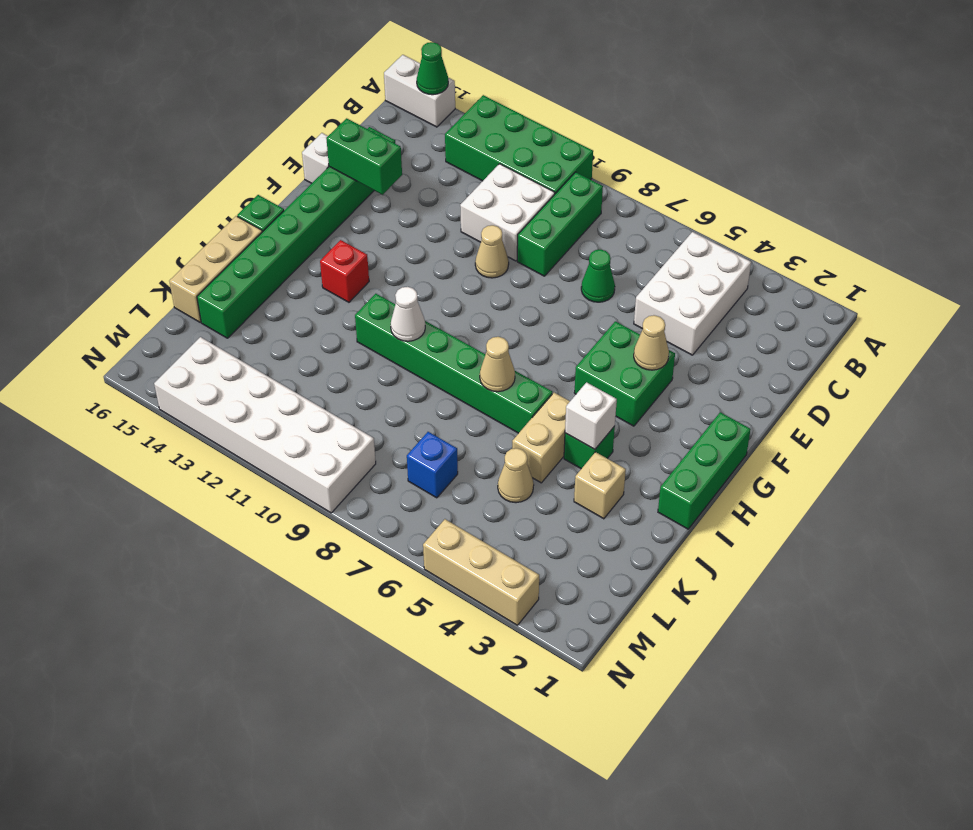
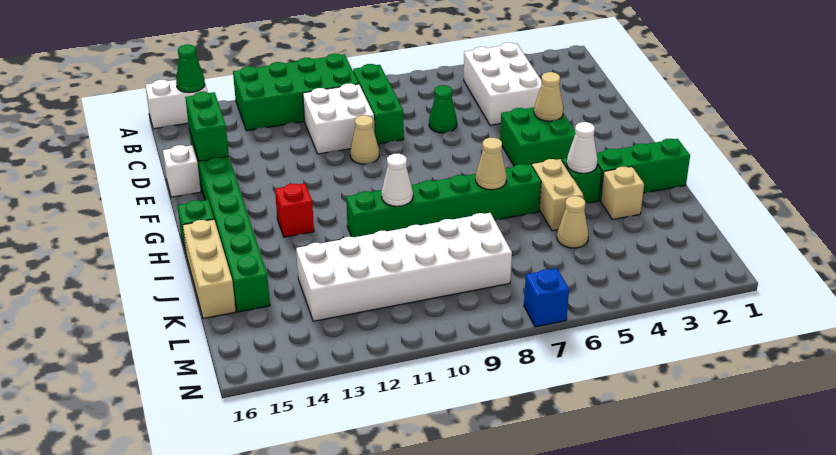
green 1x2 brick [326,118,402,195] -> green 1x2 brick turned to [185,92,229,161]
green 1x3 brick [658,412,751,529] -> green 1x3 brick turned to [597,139,690,201]
white 1x1 brick [565,382,617,449] -> white 1x1 cone [567,122,598,173]
blue 1x1 brick [407,432,458,498] -> blue 1x1 brick moved to [524,268,569,327]
white 2x6 brick [154,337,376,513] -> white 2x6 brick moved to [296,213,512,321]
tan 1x3 brick [423,519,539,625] -> none

